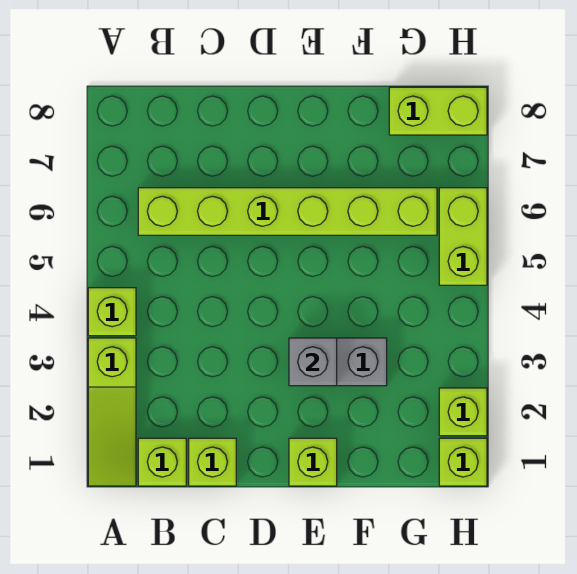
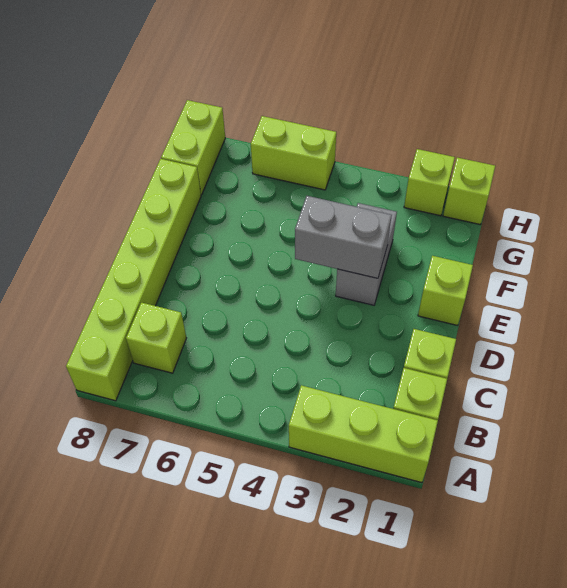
lime 1x3 slope [88,338,136,486] -> lime 1x3 brick [289,385,438,483]
lime 1x1 brick [88,288,136,336] -> lime 1x1 brick moved to [126,303,186,373]
lime 1x6 brick [138,188,437,235] -> lime 1x6 brick moved to [66,159,201,401]
grey 1x1 brick [289,338,337,386] -> grey 1x2 brick [295,196,392,278]

